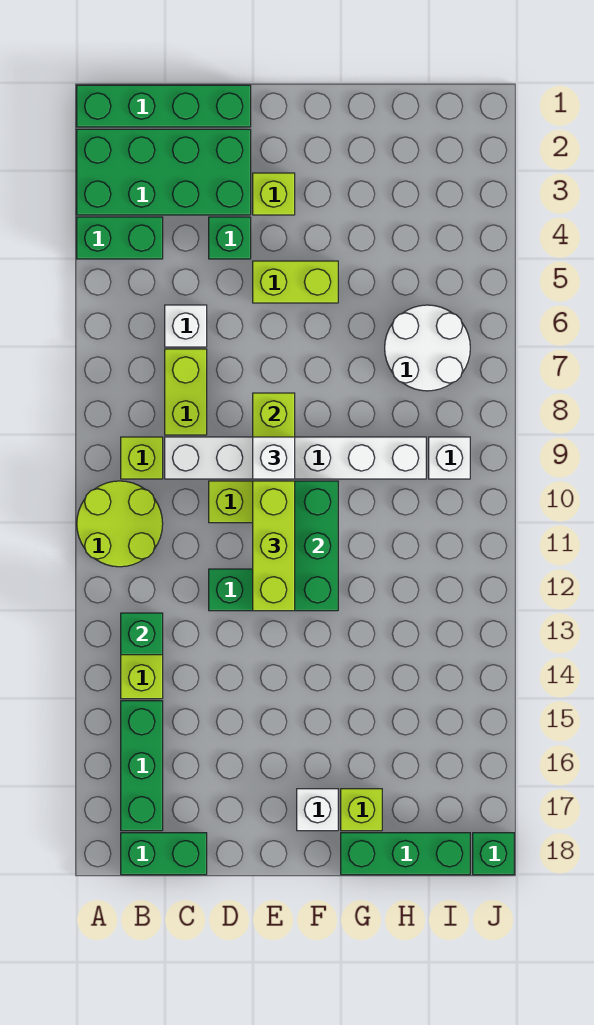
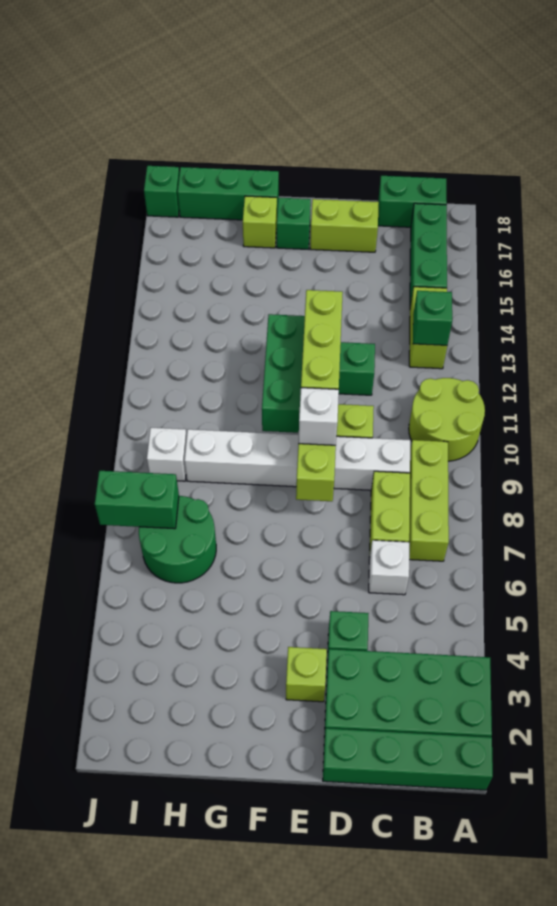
green 1x2 brick [77,217,163,259] -> green 1x2 brick moved to [95,471,179,529]
lime 1x1 brick [121,437,163,479] -> lime 1x3 brick [409,440,449,561]
lime 1x2 brick [253,261,338,303] -> lime 1x2 brick moved to [310,199,379,252]
white 1x1 brick [297,789,338,831] -> green 1x1 brick [277,198,311,249]
white 2x2 round brick [385,305,470,391] -> green 2x2 round brick [139,496,216,583]

